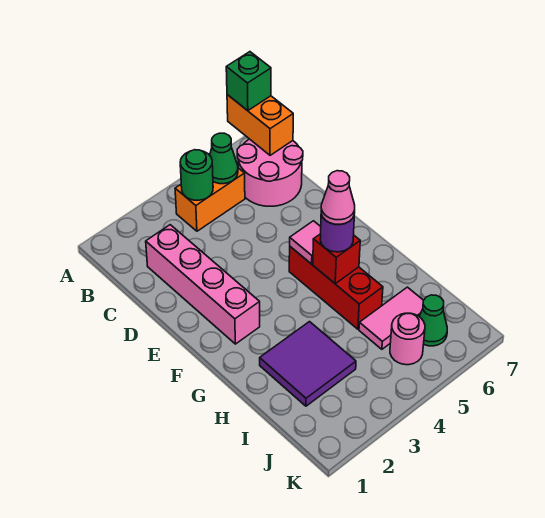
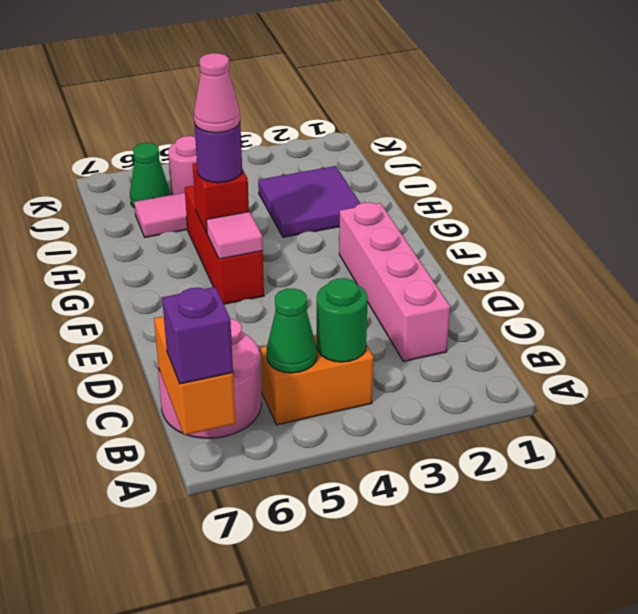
green 1x1 brick [226,52,271,111] -> purple 1x1 brick [162,287,233,384]

